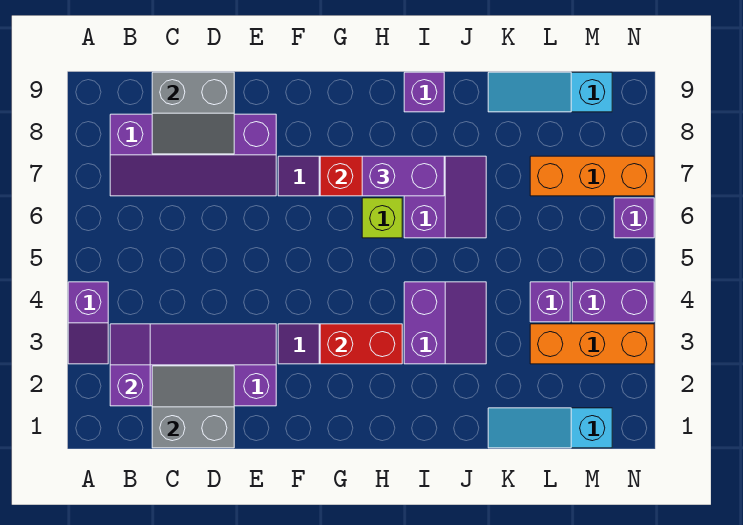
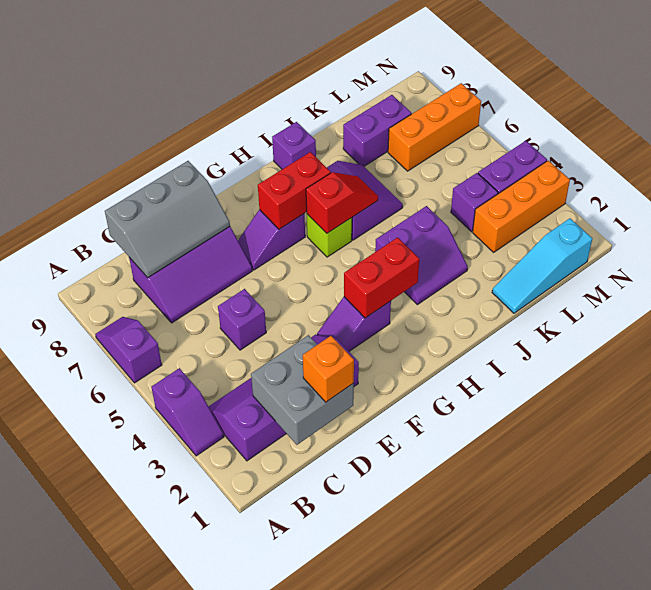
purple 1x2 slope [110,324,150,406] -> purple 1x2 slope moved to [95,317,162,383]
purple 2x4 slope [110,114,276,196] -> purple 2x3 slope [129,227,252,323]
grey 2x2 slope [152,366,234,448] -> grey 2x2 brick [251,335,354,445]
grey 2x2 slope [152,72,234,154] -> grey 2x3 slope [105,161,230,278]
none -> orange 1x1 brick [303,336,354,402]
none -> red 1x2 slope [306,172,378,233]
purple 1x2 brick [362,156,444,196] -> purple 1x2 brick moved to [343,95,412,166]
purple 2x2 slope [404,282,486,364] -> purple 2x2 slope turned to [375,206,468,305]
cyan 1x3 slope [488,72,612,112] -> none
purple 1x1 brick [614,198,654,238] -> purple 1x1 brick moved to [218,289,266,350]

